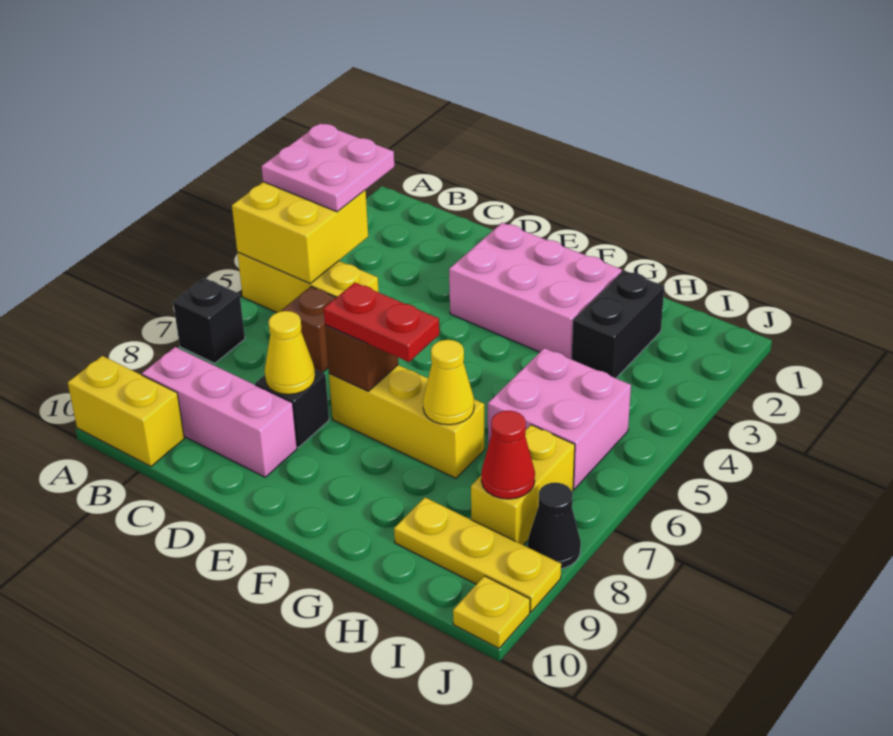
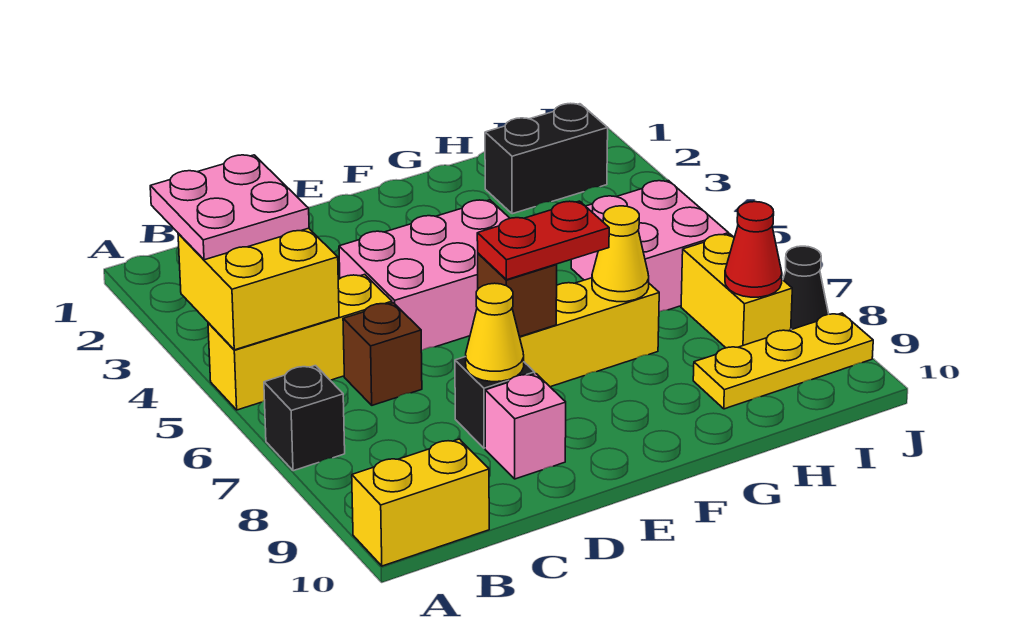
pink 1x3 brick [142,347,297,477] -> pink 1x1 brick [485,374,566,479]
pink 2x3 brick [449,223,622,359] -> pink 2x3 brick moved to [339,200,510,351]
black 1x2 brick [572,270,664,378] -> black 1x2 brick turned to [485,103,608,214]
yellow 1x1 plate [453,576,530,648] -> none

